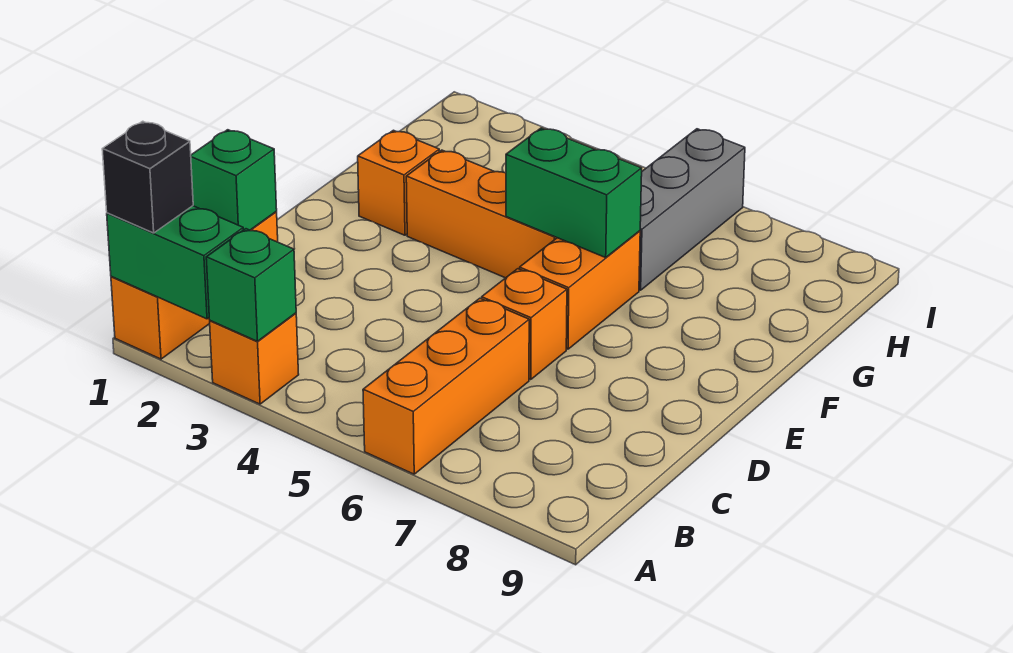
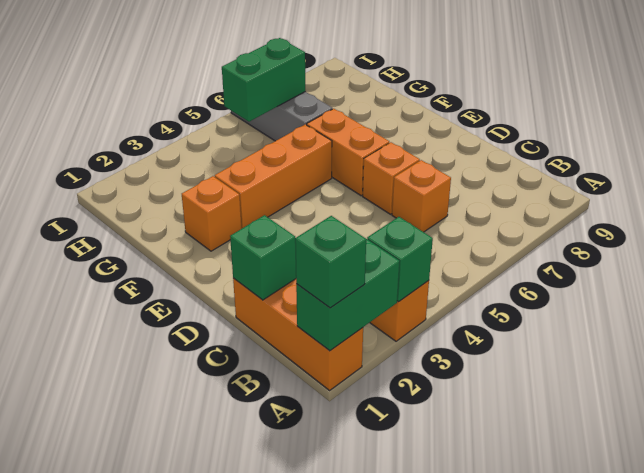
black 1x1 brick [102,121,193,233] -> green 1x1 brick [295,216,366,308]
orange 1x3 brick [363,298,529,474] -> orange 1x1 brick [392,160,451,232]
green 1x2 brick [506,128,642,257] -> green 1x2 brick moved to [222,38,306,122]

